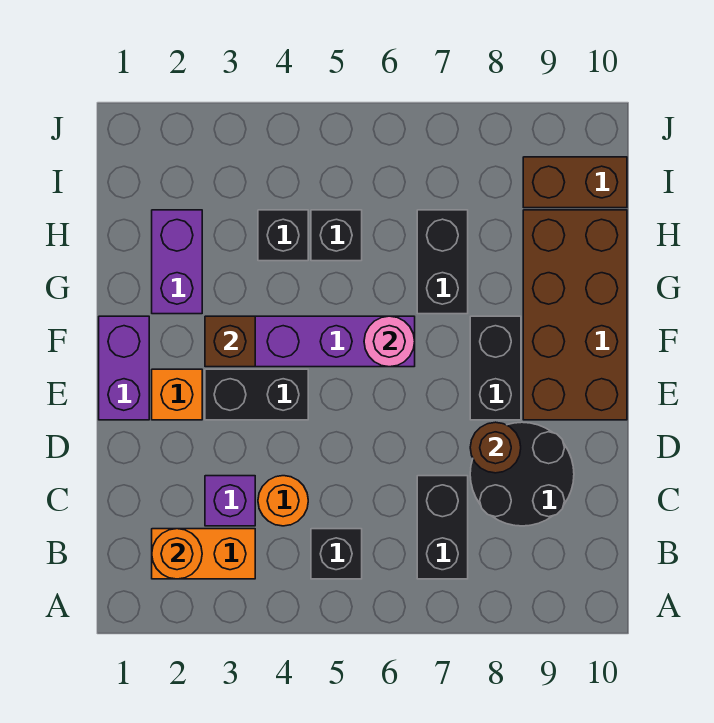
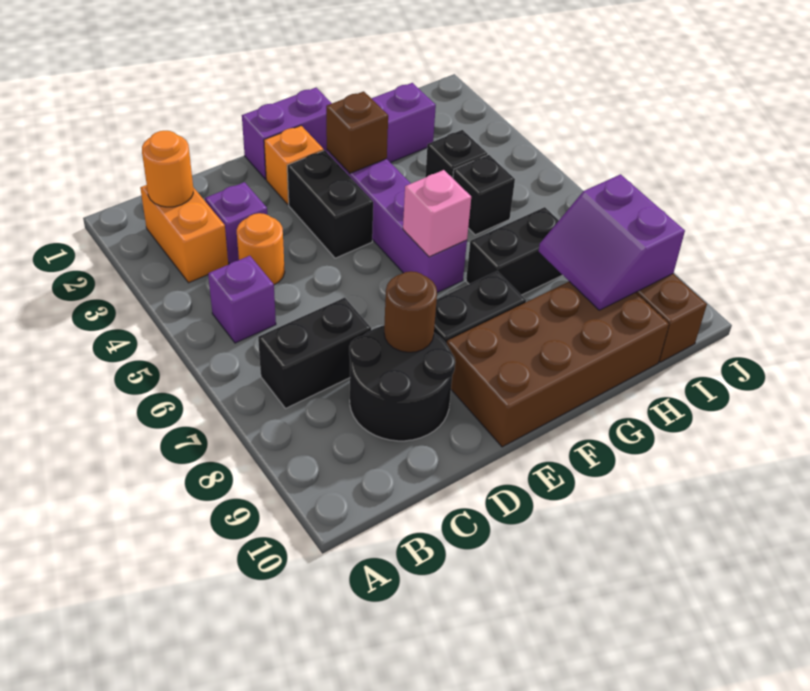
black 1x1 brick [311,529,362,579] -> purple 1x1 brick [208,256,276,343]
pink 1x1 round brick [364,316,415,367] -> pink 1x1 brick [403,170,471,257]
none -> purple 2x2 slope [539,174,685,310]

